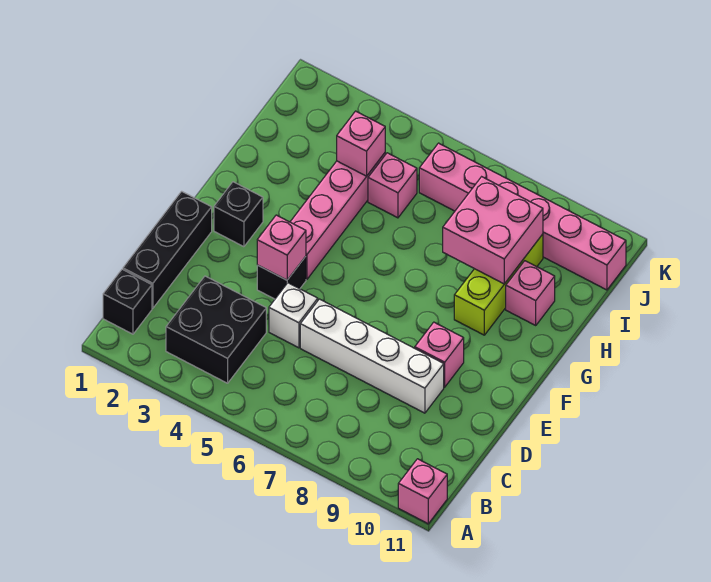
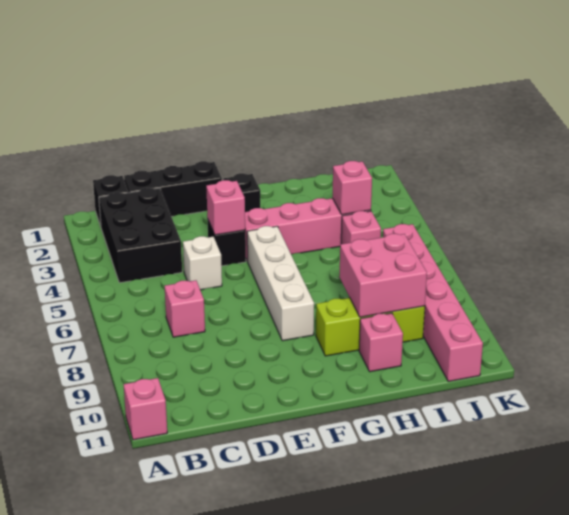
black 2x2 brick [166,276,266,383] -> black 2x3 brick [99,188,182,283]
white 1x4 brick [300,299,444,413] -> white 1x4 brick moved to [247,226,314,341]
pink 1x1 brick [415,322,464,387] -> pink 1x1 brick moved to [165,280,205,337]

